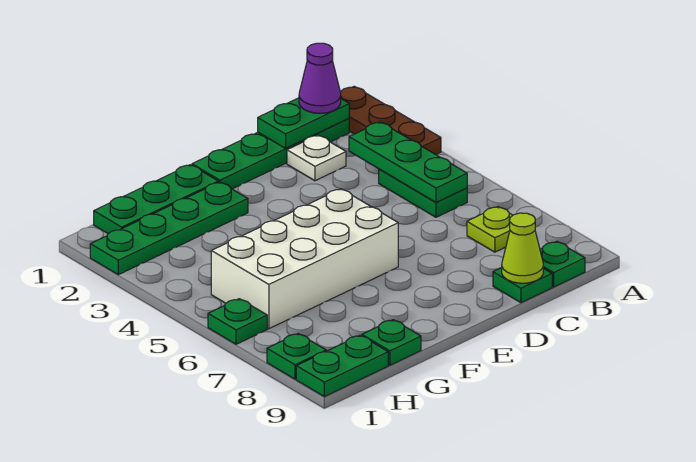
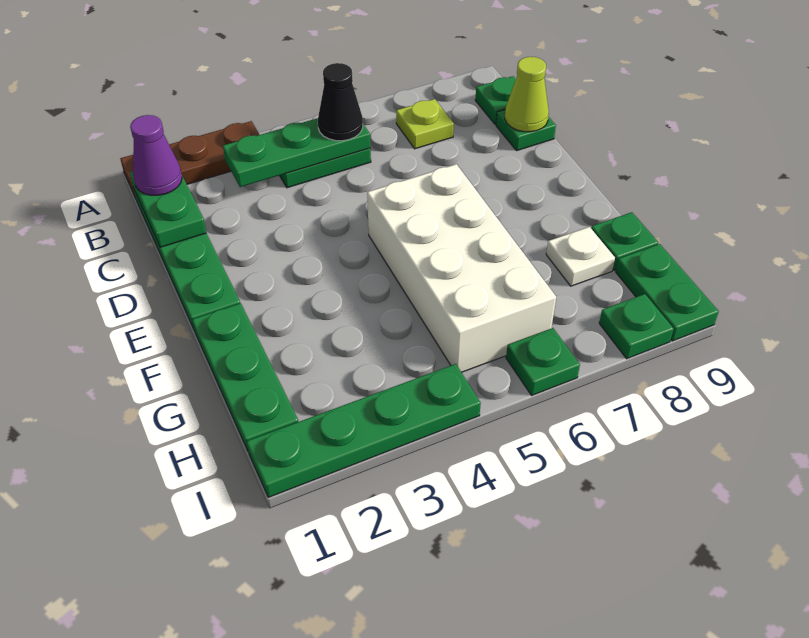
none -> black 1x1 cone [318,63,363,141]
white 1x1 plate [287,135,346,181] -> white 1x1 plate moved to [546,227,615,286]
green 1x4 plate [90,182,248,275] -> green 1x4 plate turned to [247,364,481,497]

